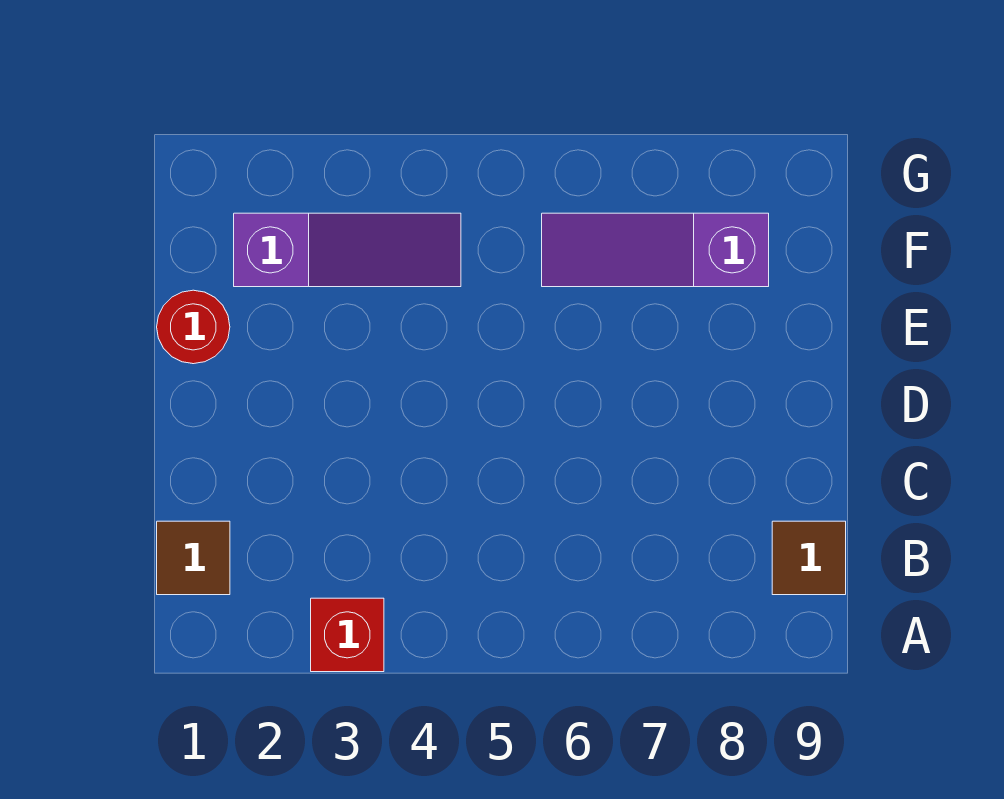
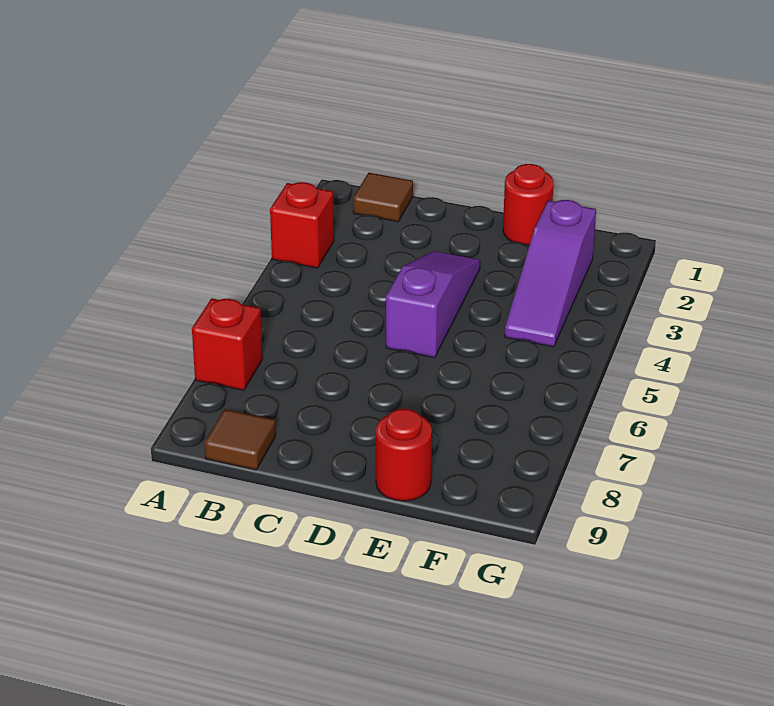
none -> red 1x1 brick [192,298,263,390]
none -> red 1x1 round brick [376,409,432,501]
purple 1x3 slope [542,213,769,287] -> purple 1x3 slope moved to [386,251,480,358]

